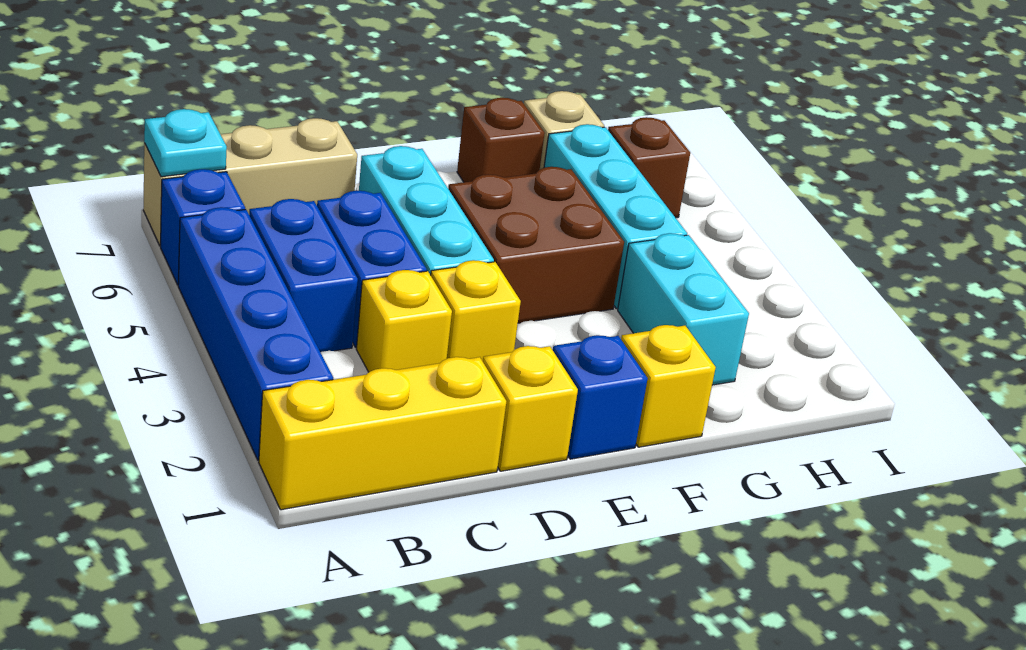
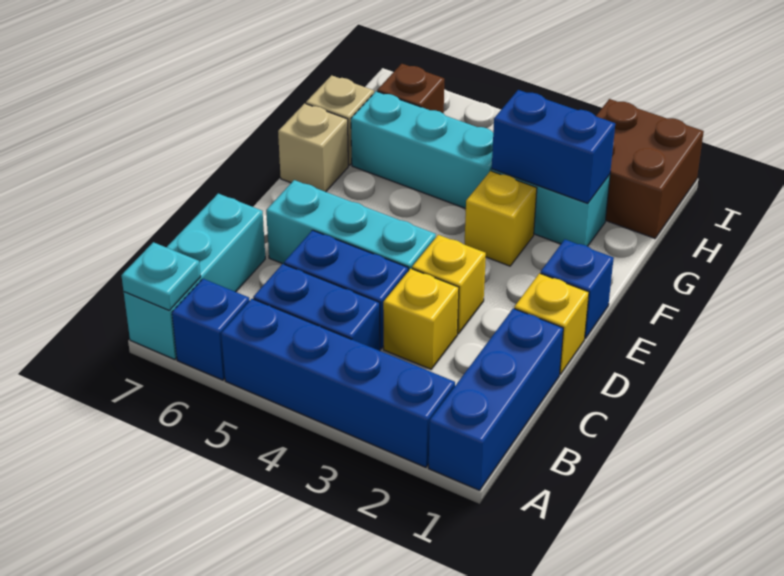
yellow 1x3 brick [259,357,506,510] -> blue 1x3 brick [429,308,563,490]
tan 1x3 brick [143,118,357,246] -> cyan 1x3 brick [124,194,265,359]
brown 2x2 brick [448,167,624,323] -> brown 2x2 brick moved to [596,99,704,238]
yellow 1x1 brick [621,325,716,447] -> yellow 1x1 brick moved to [465,171,537,266]
brown 1x1 brick [457,98,545,182] -> tan 1x1 brick [278,103,348,192]
none -> blue 1x2 brick [492,90,615,204]

